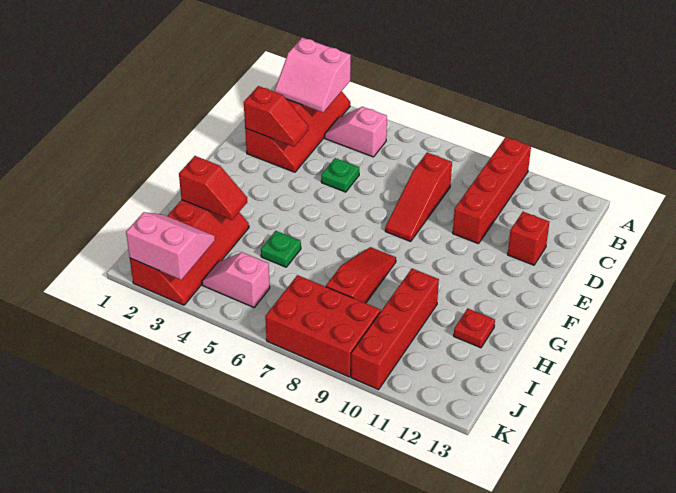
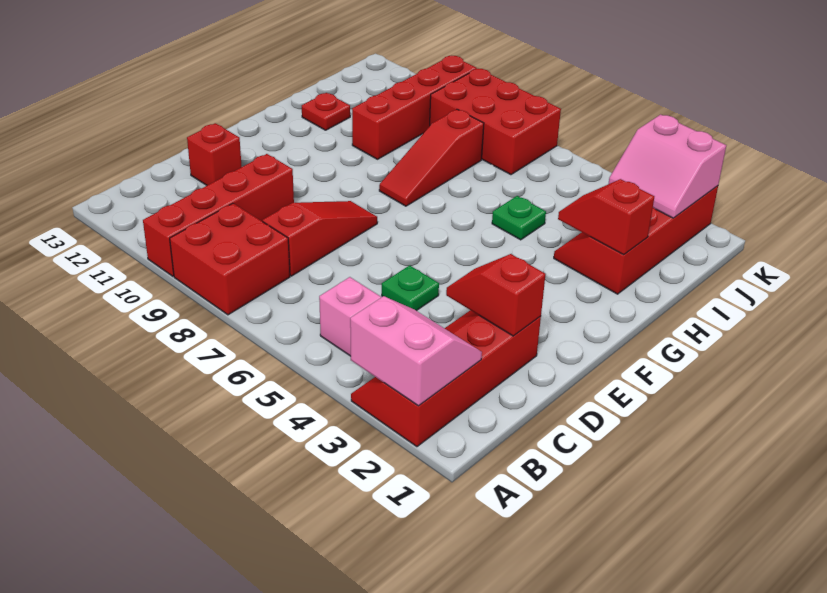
none -> red 2x2 brick [170,203,290,315]
pink 1x2 slope [202,252,270,307] -> none

